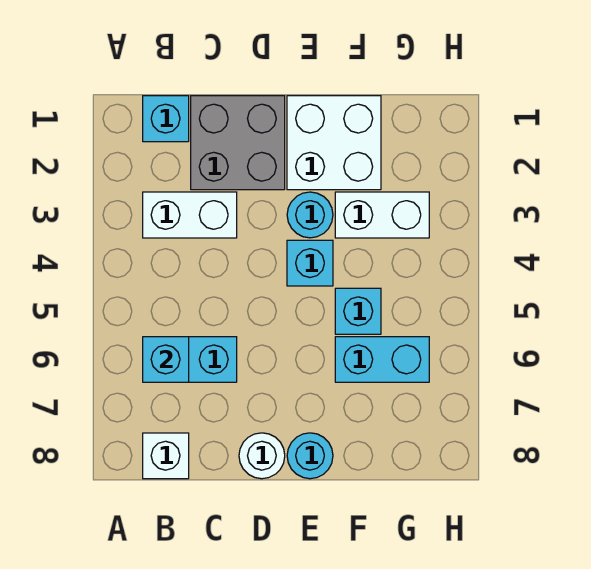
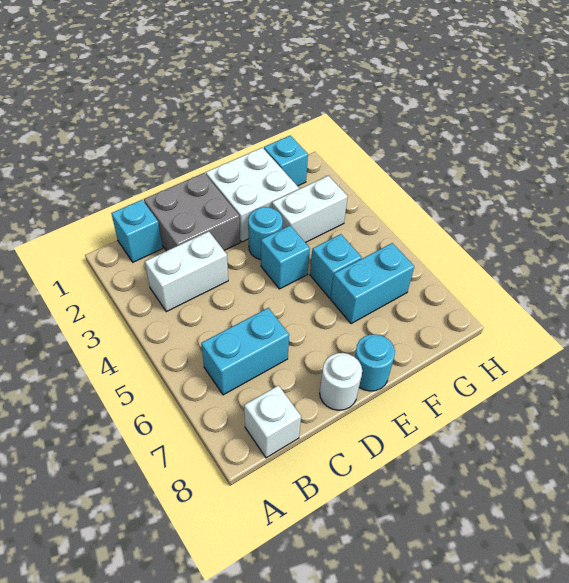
cyan 1x1 brick [143,337,189,382] -> cyan 1x1 brick moved to [264,136,308,186]

